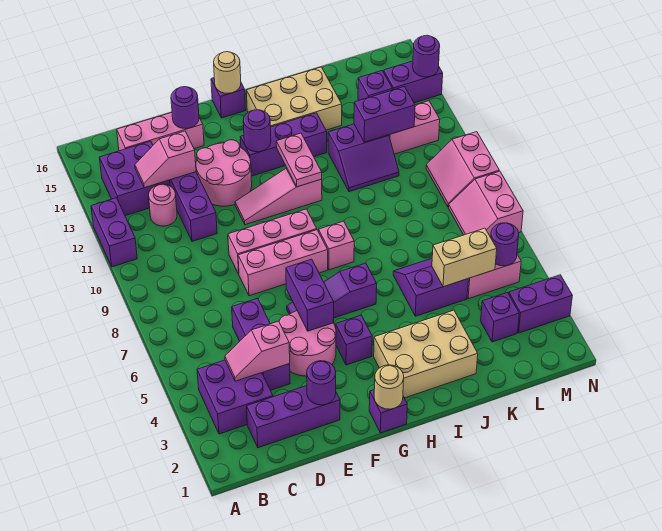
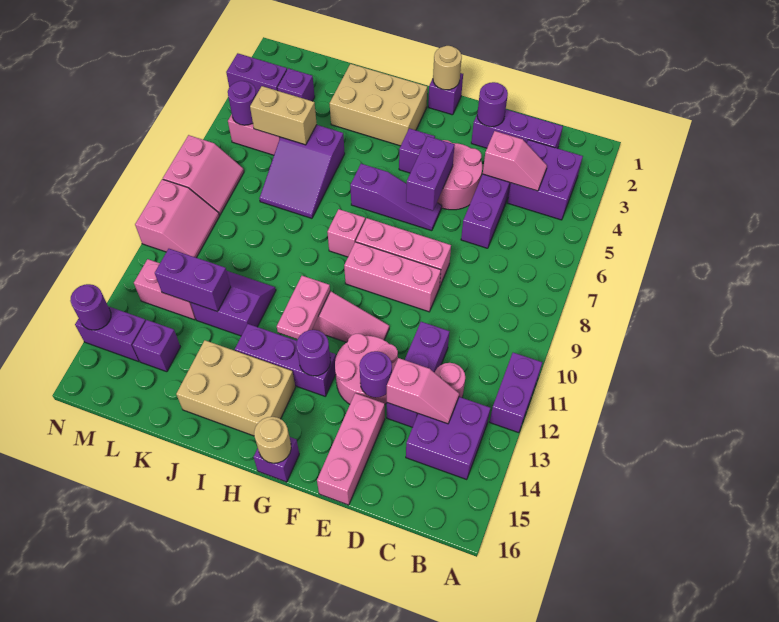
pink 1x3 brick [117,113,204,151] -> pink 1x3 brick turned to [317,393,385,505]
purple 1x1 round brick [171,87,199,129] -> purple 1x1 round brick moved to [359,351,392,398]
purple 2x2 slope [393,259,468,316] -> purple 2x3 slope [260,125,345,218]

